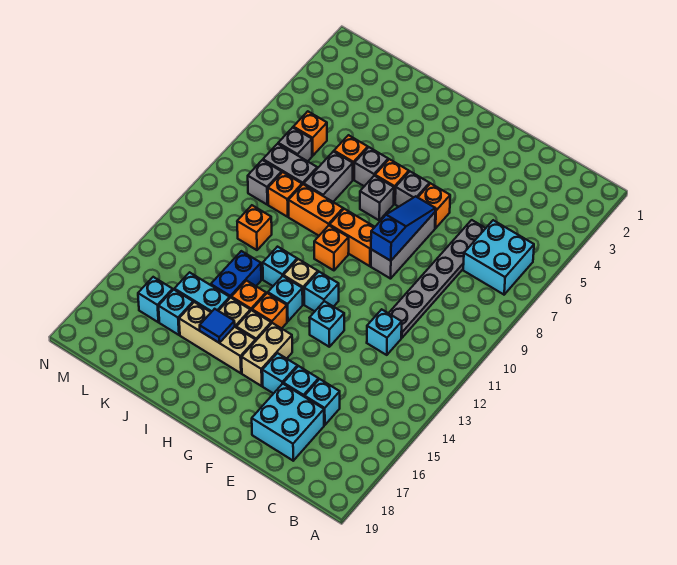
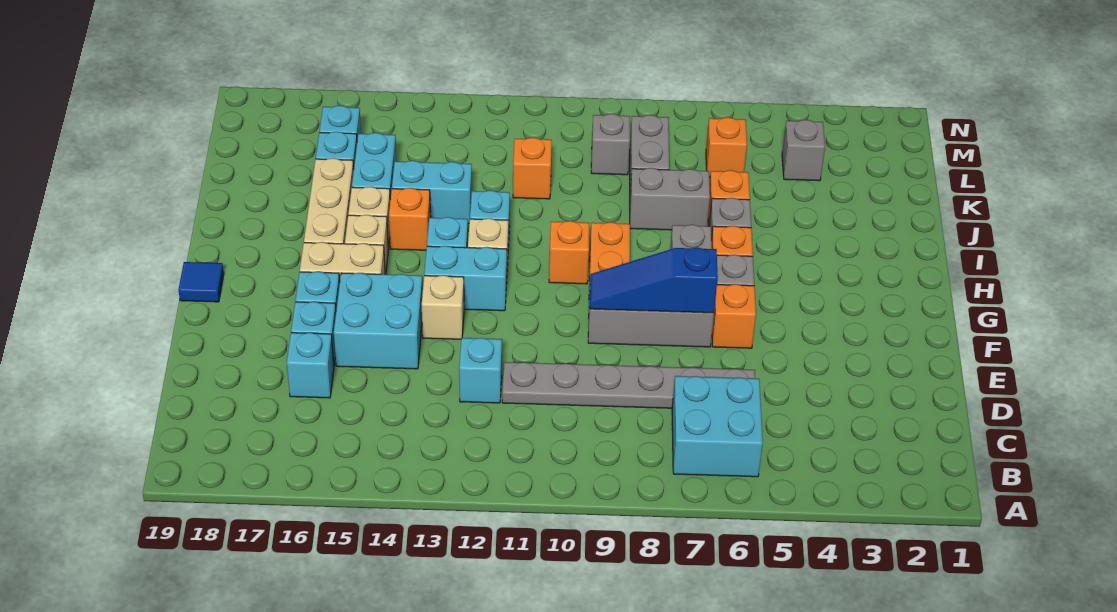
cyan 2x2 brick [252,384,324,461] -> cyan 2x2 brick moved to [334,273,423,369]
blue 1x3 slope [371,196,435,261] -> blue 1x3 slope turned to [590,247,718,313]
cyan 1x1 brick [310,301,344,347] -> tan 1x1 brick [422,275,464,339]
cyan 1x1 brick [304,272,339,311] -> cyan 1x2 brick [424,246,507,311]
orange 1x1 brick [252,293,287,328] -> none
orange 1x2 brick [288,184,343,236] -> none
blue 1x1 tile [200,309,235,343] -> blue 1x1 tile moved to [179,262,224,302]
blue 1x2 brick [211,251,261,298] -> cyan 1x2 brick [392,161,472,224]
orange 1x1 brick [268,172,302,217] -> none
grey 1x1 brick [278,128,312,161] -> grey 1x1 brick moved to [782,120,825,181]

